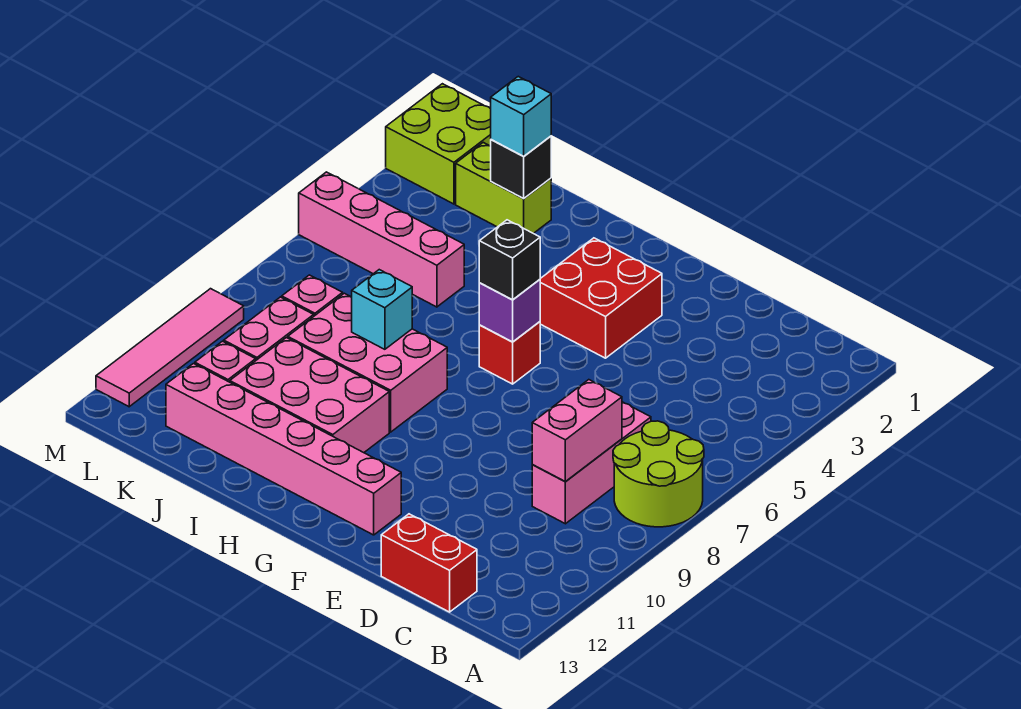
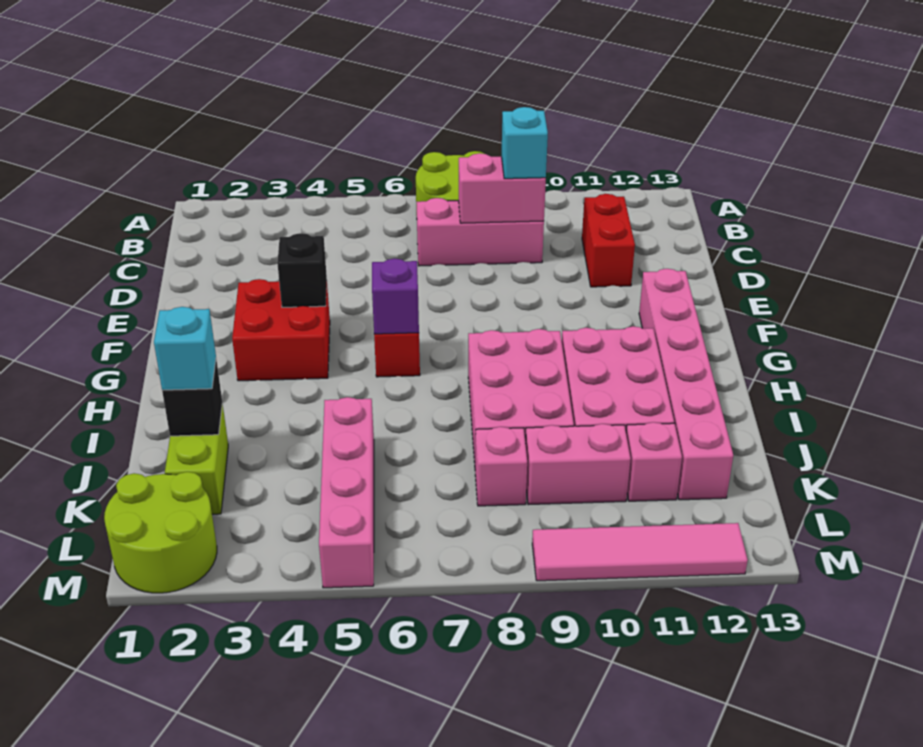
red 1x2 brick [381,514,477,612] -> red 1x2 brick moved to [582,194,635,287]
black 1x1 brick [479,220,540,300] -> black 1x1 brick moved to [277,233,327,307]
cyan 1x1 brick [352,270,412,349] -> cyan 1x1 brick moved to [502,107,548,179]
lime 2x2 brick [386,84,491,204] -> lime 2x2 round brick [104,472,217,593]

